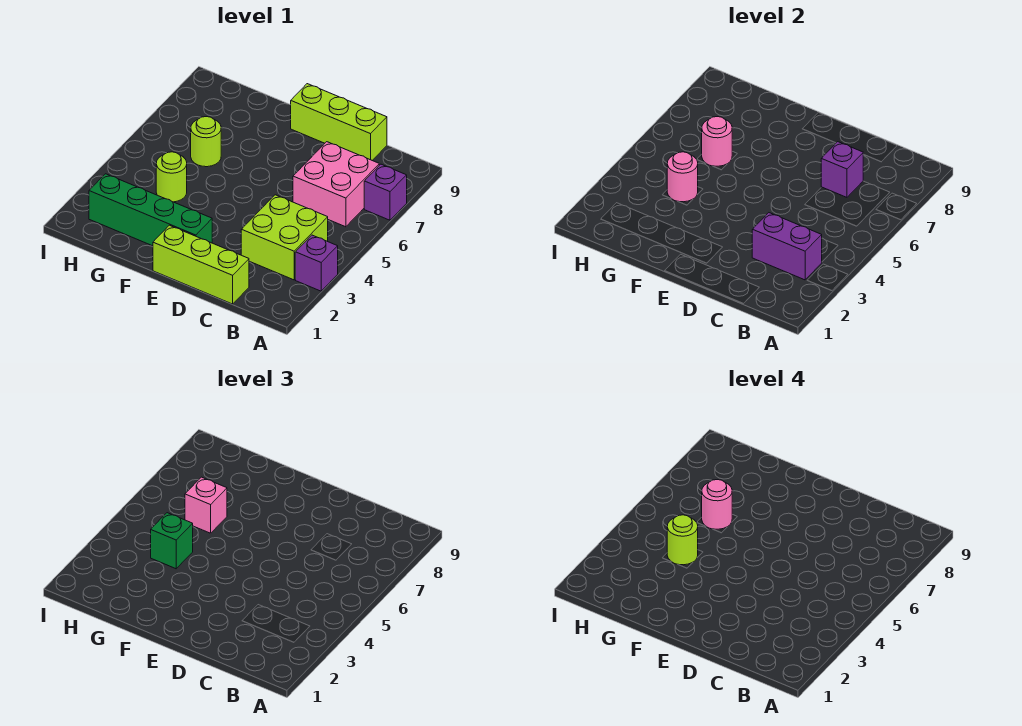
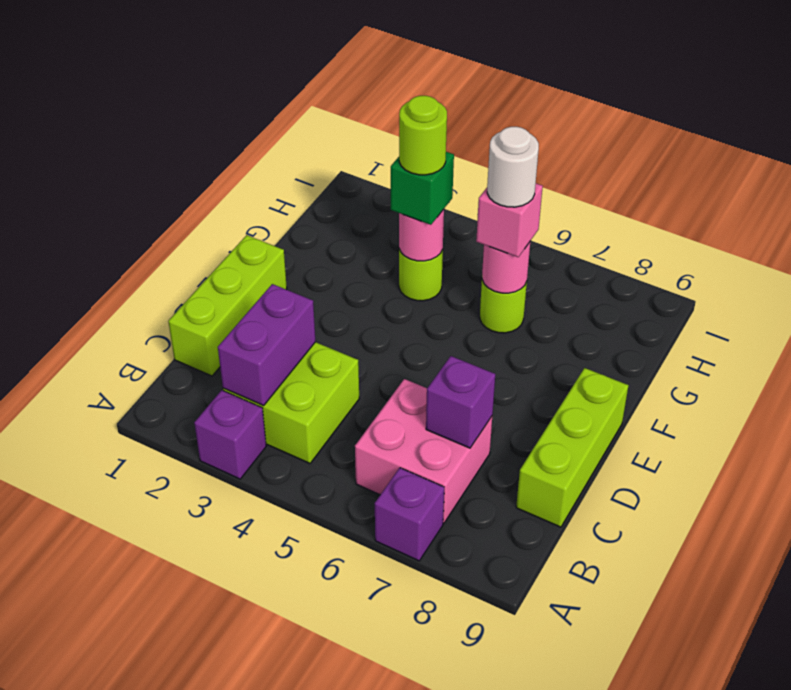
green 1x4 brick [89,174,212,246] -> none
pink 1x1 round brick [702,480,732,529] -> white 1x1 round brick [487,127,539,207]

